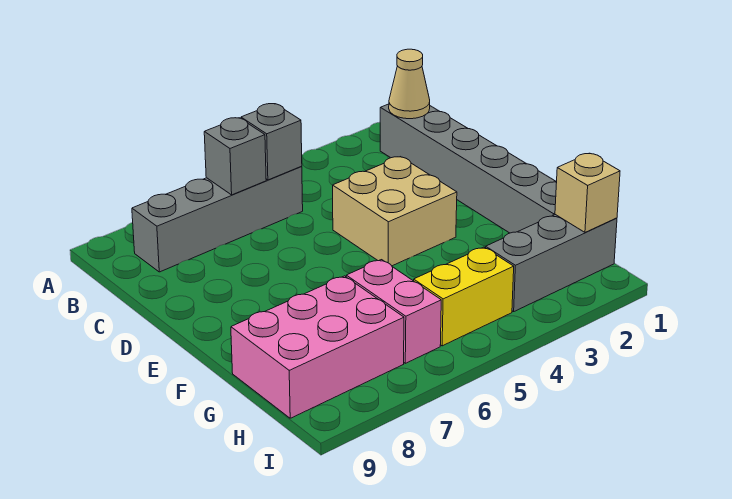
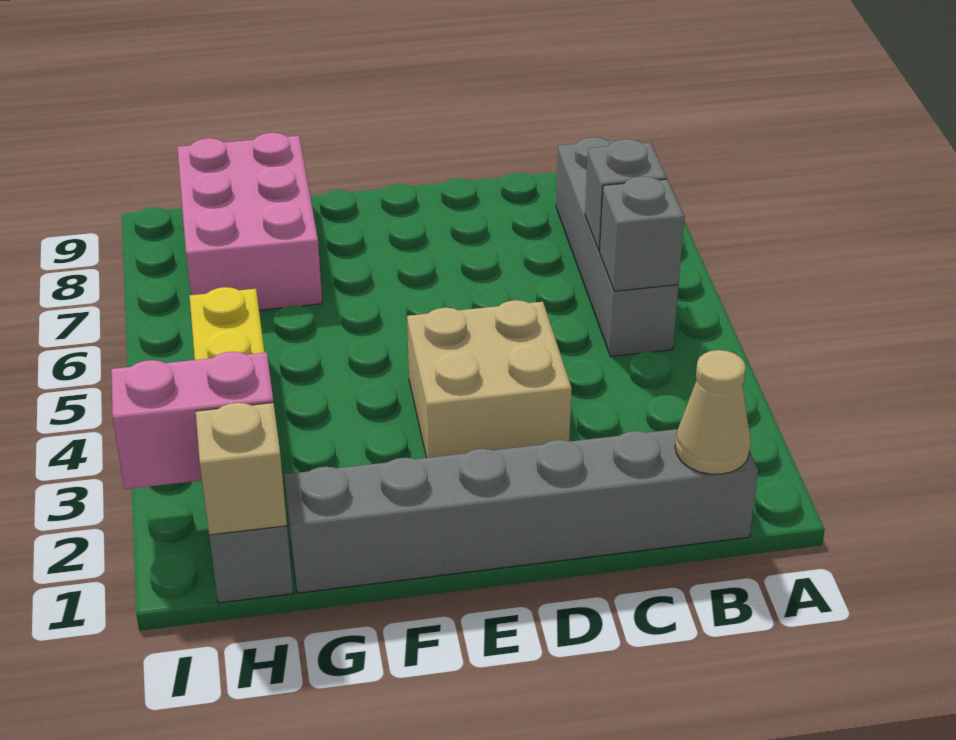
pink 1x2 brick [346,260,441,363] -> pink 1x2 brick moved to [111,352,273,489]

